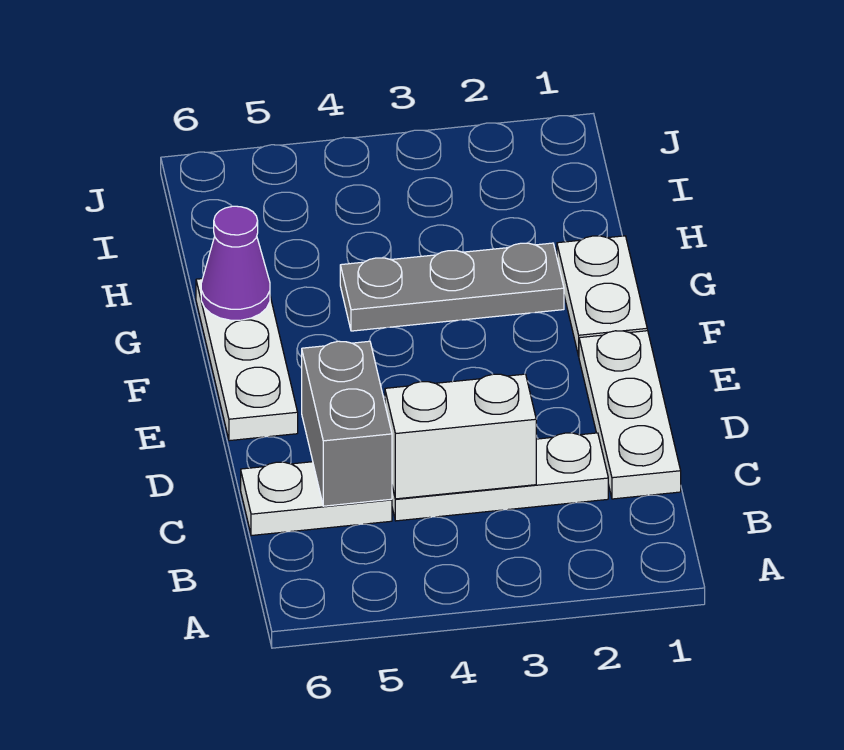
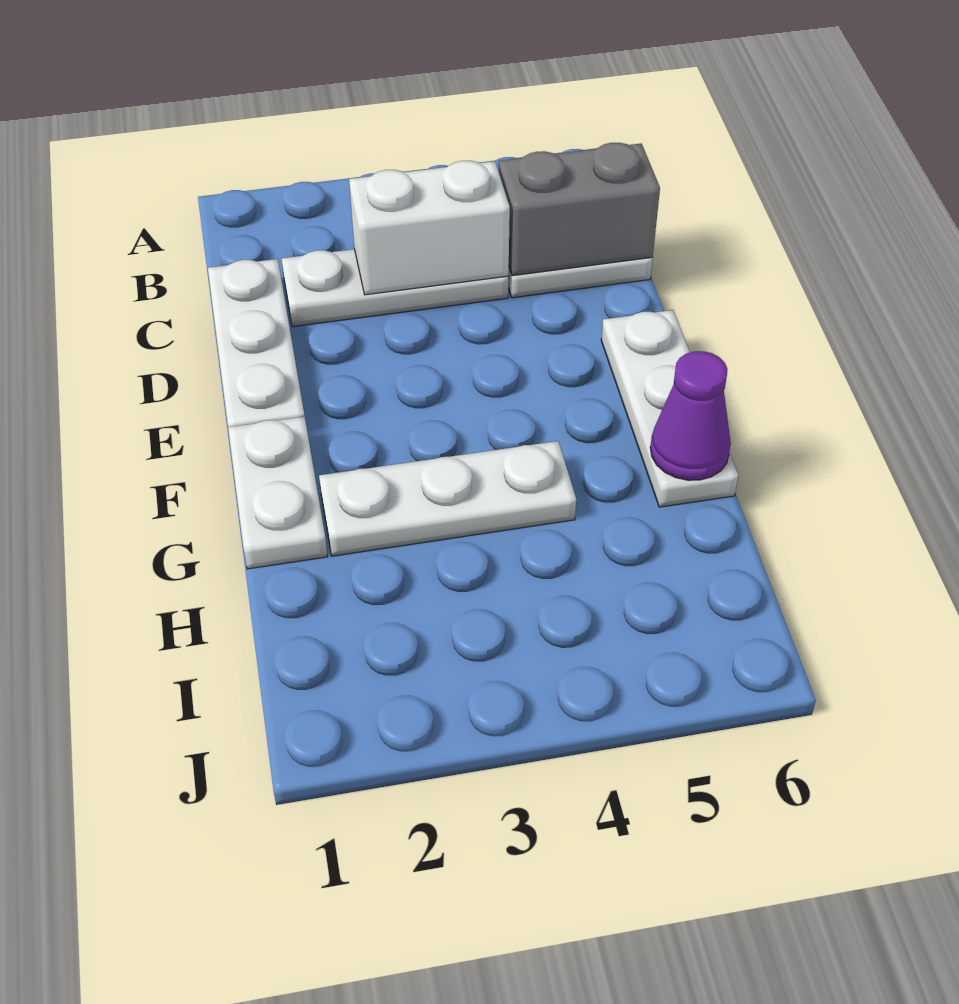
grey 1x2 brick [302,341,392,506] -> grey 1x2 brick turned to [499,143,660,276]
grey 1x3 plate [340,243,564,331] -> white 1x3 plate [319,441,576,556]

